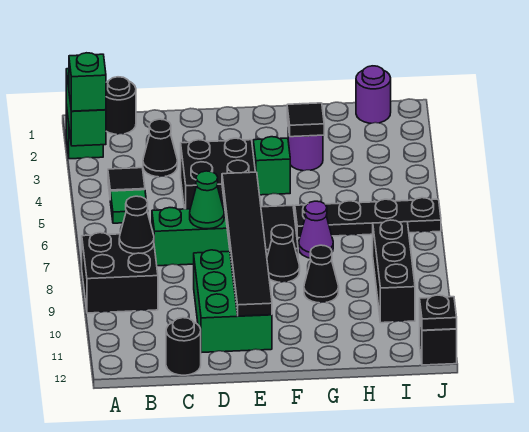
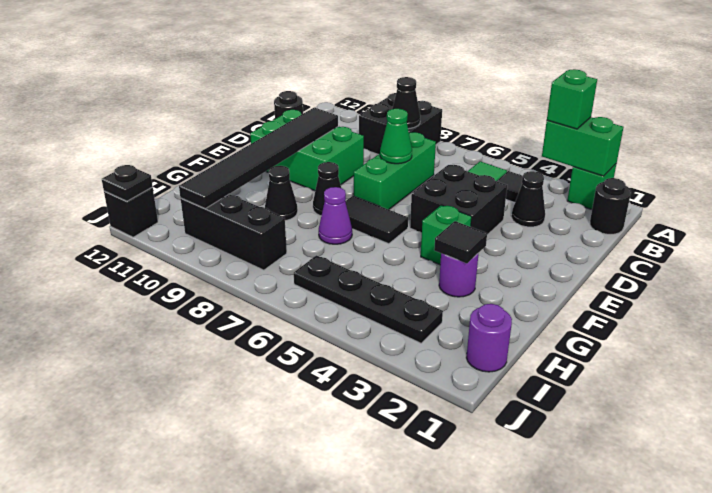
black 1x6 tile [222,172,272,316] -> black 1x6 tile turned to [179,108,338,209]
black 1x4 plate [295,198,441,238] -> black 1x4 plate turned to [294,255,443,343]

